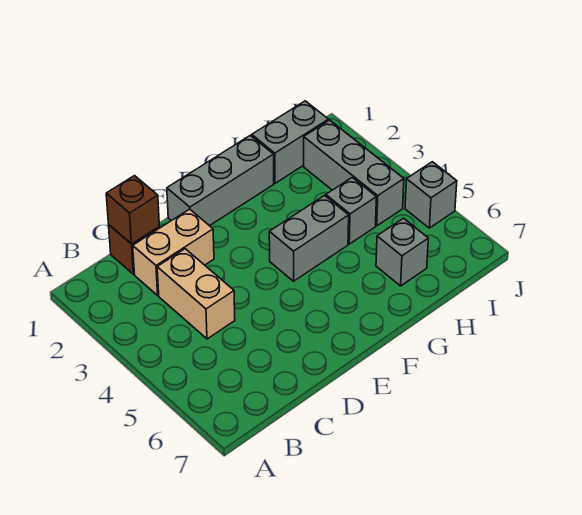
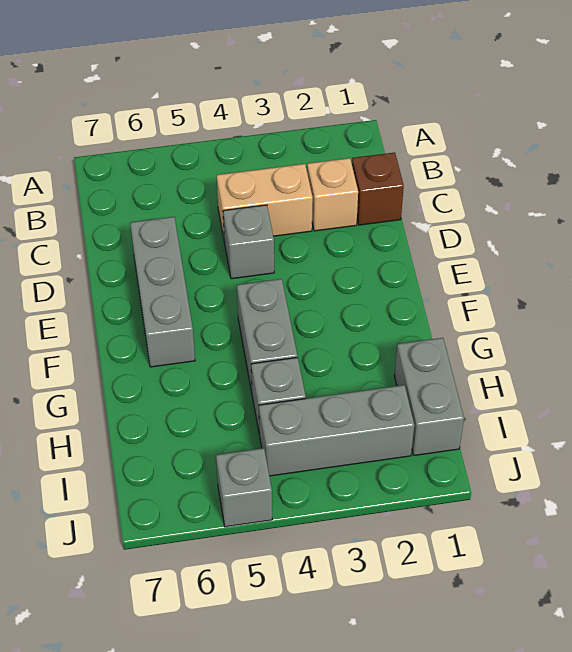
brown 1x1 brick [106,176,159,244] -> none
tan 1x2 brick [133,209,214,295] -> tan 1x1 brick [307,158,358,231]
grey 1x3 brick [167,135,274,226] -> grey 1x3 brick moved to [130,217,195,367]
grey 1x1 brick [376,218,428,286] -> grey 1x1 brick moved to [223,205,274,279]

